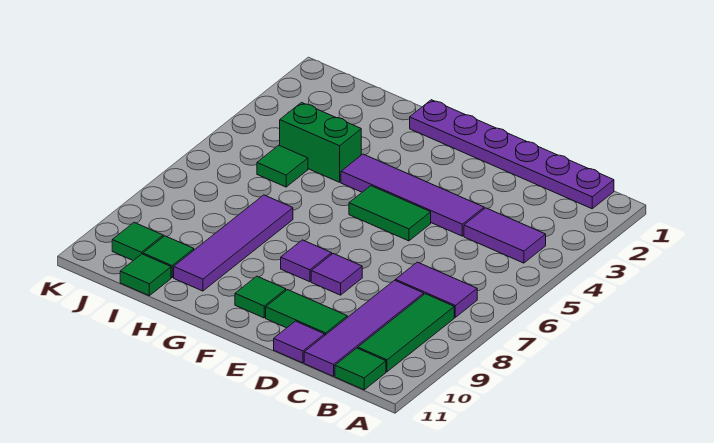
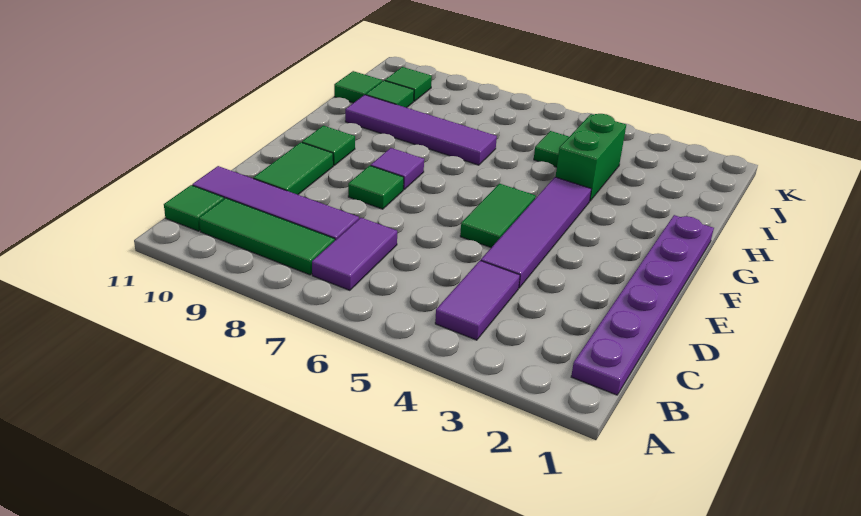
purple 1x1 tile [274,321,325,363] -> none
purple 1x1 tile [311,254,362,295] -> green 1x1 tile [348,166,404,209]

